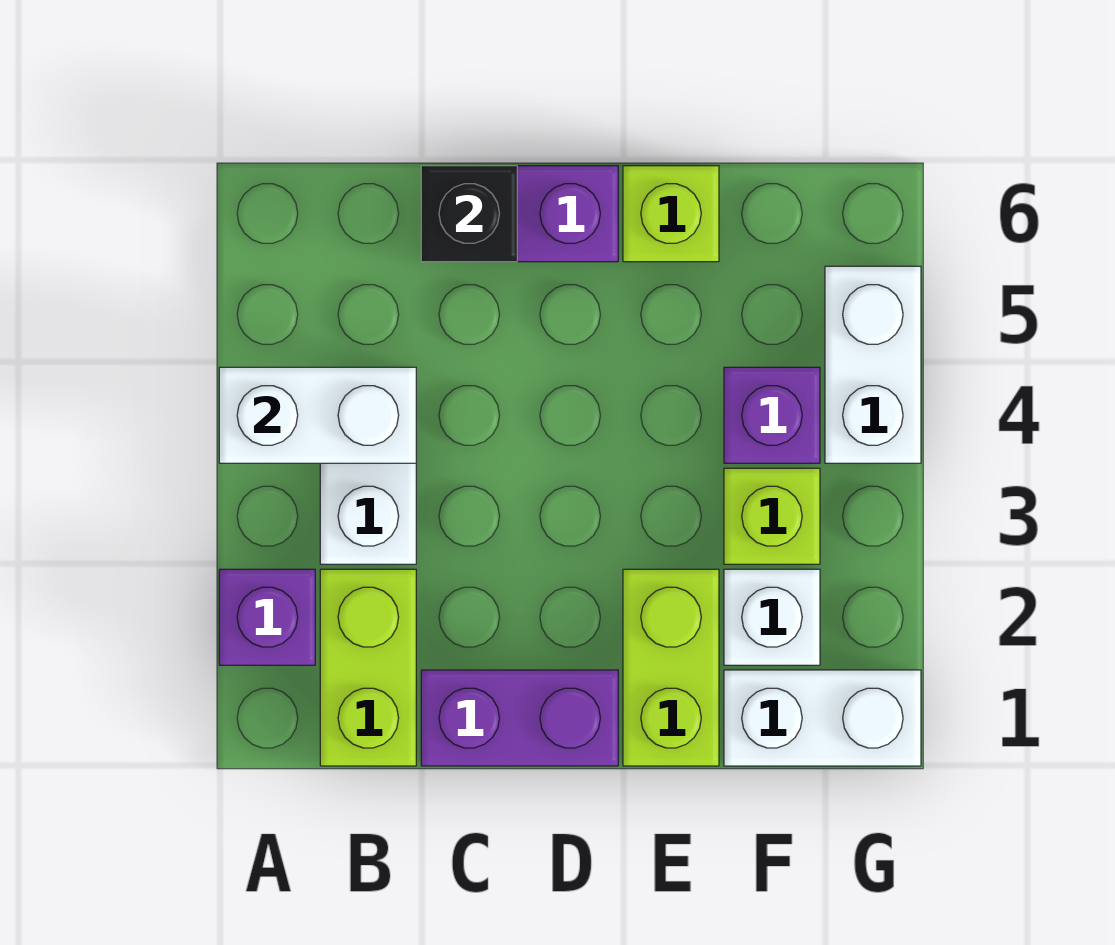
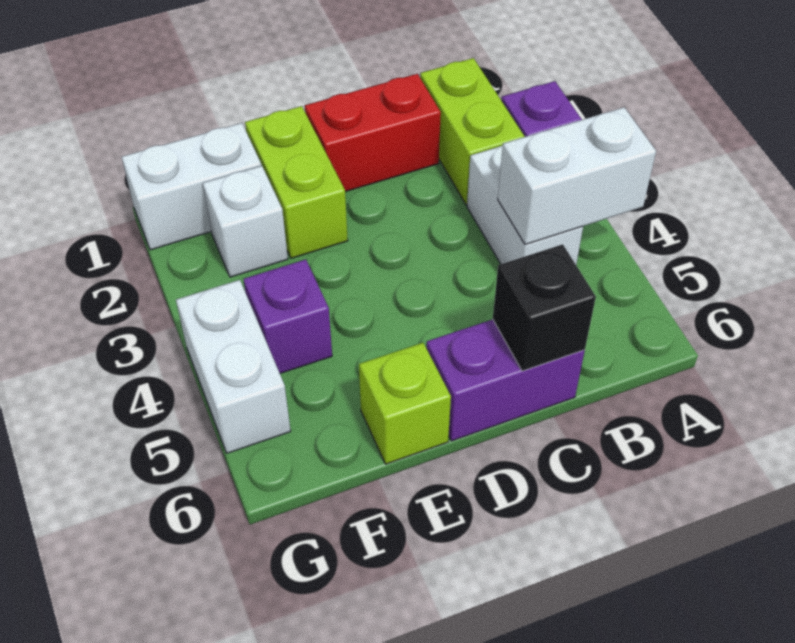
purple 1x2 brick [421,670,618,766] -> red 1x2 brick [305,74,441,192]
lime 1x1 brick [724,468,820,564] -> none

